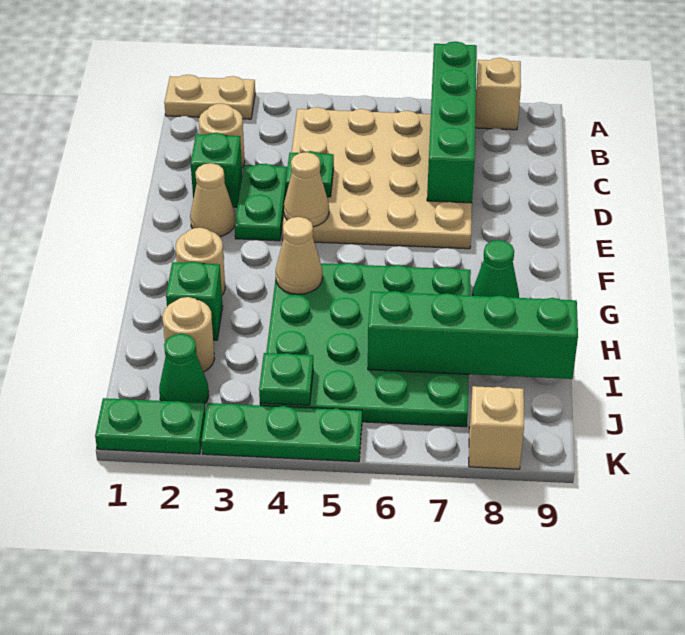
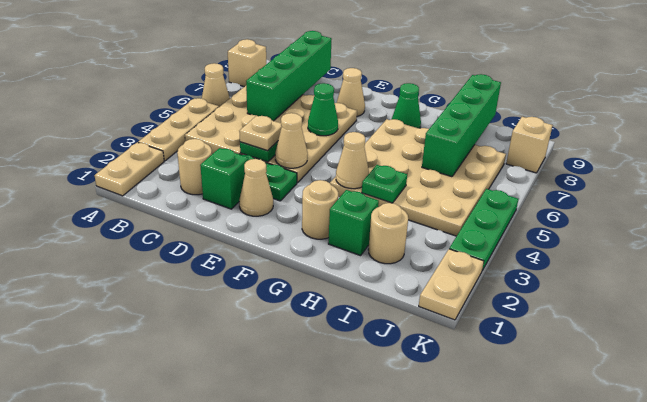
none -> tan 1x3 plate [138,98,219,161]
none -> tan 1x1 cone [202,63,230,107]
green 1x4 brick [427,41,477,203] -> green 1x4 brick turned to [246,31,332,121]
none -> tan 1x1 plate [239,116,282,150]
none -> tan 1x1 cone [337,68,365,116]
green 4x4 plate [260,263,471,427] -> tan 4x4 plate [330,119,506,236]
green 1x1 cone [159,334,209,403] -> green 1x1 cone moved to [308,83,338,136]
green 1x1 plate [259,353,313,405] -> green 1x1 plate moved to [362,165,407,203]
green 1x2 plate [95,398,206,454] -> tan 1x2 plate [419,249,484,320]

